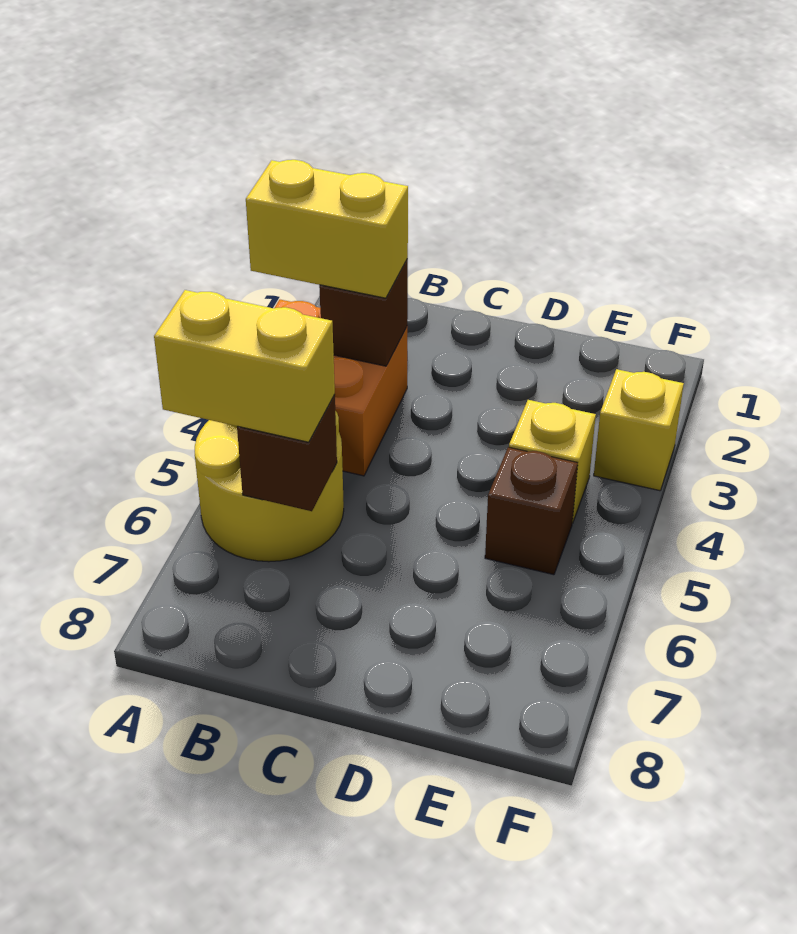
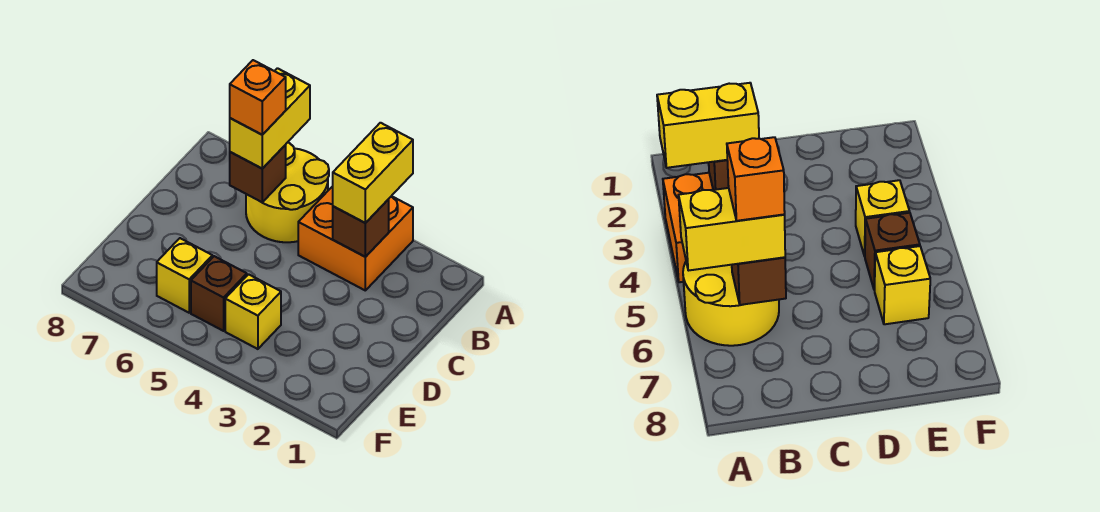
none -> orange 1x1 brick [230,60,286,135]
yellow 1x1 brick [594,369,684,491] -> yellow 1x1 brick moved to [157,238,212,313]

